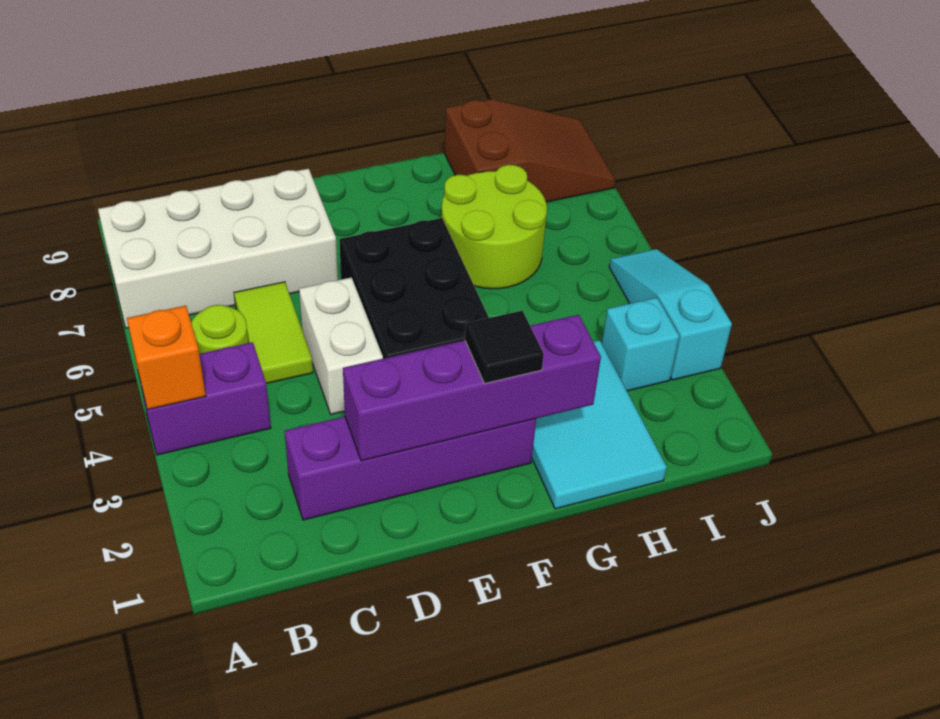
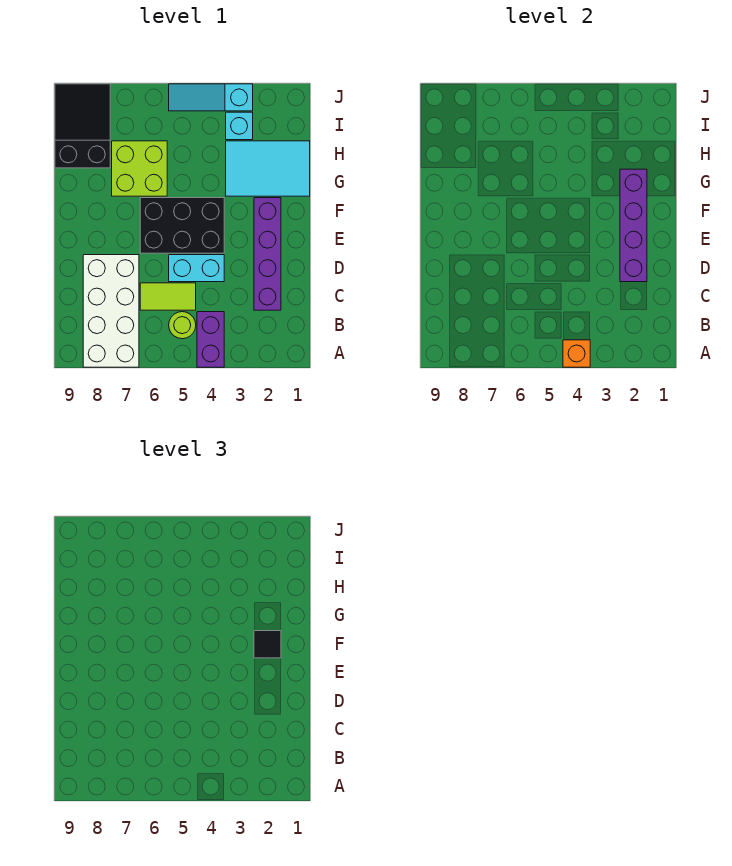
white 1x2 brick [299,277,383,414] -> cyan 1x2 brick [169,255,224,282]
lime 2x2 round brick [441,165,547,289] -> lime 2x2 brick [112,141,167,196]
brown 2x3 slope [444,99,615,202] -> black 2x3 slope [55,84,110,168]

